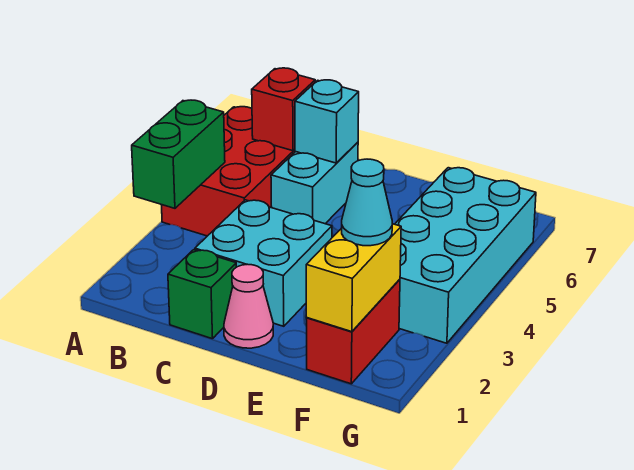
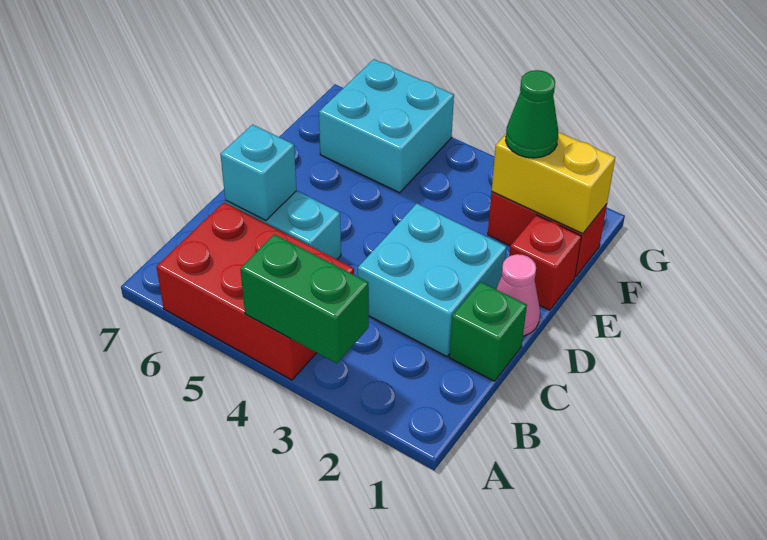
red 1x1 brick [252,68,315,151] -> red 1x1 brick moved to [509,215,581,310]
cyan 1x1 cone [342,159,392,246] -> green 1x1 cone [506,70,558,158]
cyan 2x4 brick [395,168,536,343] -> cyan 2x2 brick [319,59,454,193]

